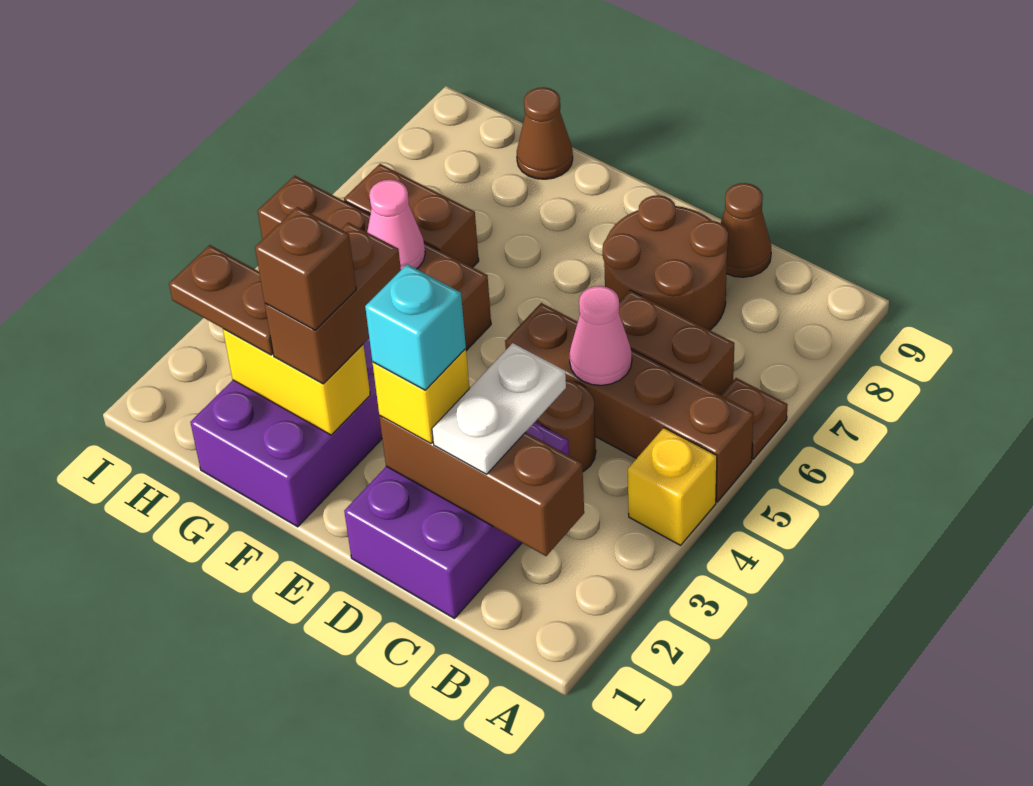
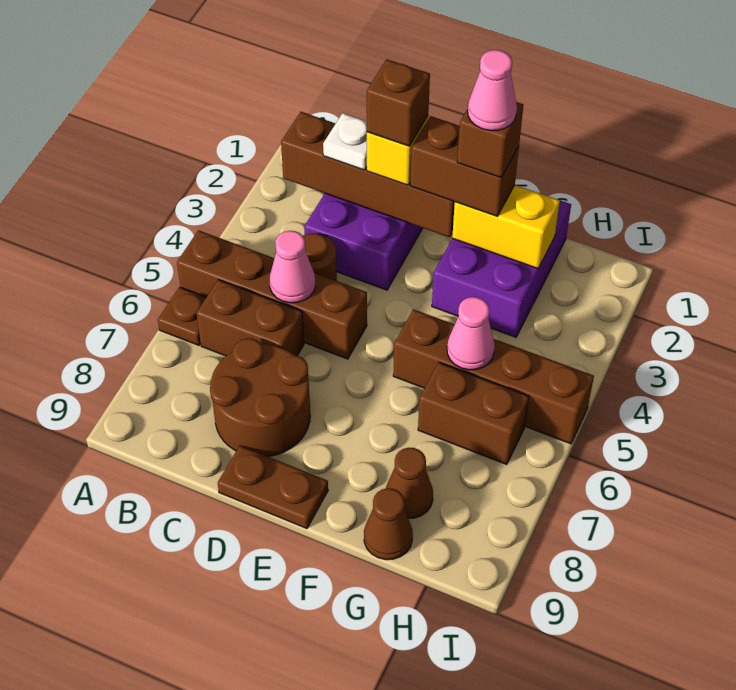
yellow 1x1 brick [628,428,717,545] -> none
brown 1x3 brick [379,415,584,556] -> brown 1x4 brick [281,112,455,237]
white 1x2 plate [432,343,566,474] -> white 1x1 plate [323,113,367,170]
brown 1x1 cone [721,183,771,277] -> brown 1x1 cone moved to [386,448,433,519]
cyan 1x1 brick [365,264,466,390] -> brown 1x1 brick [367,59,430,146]
brown 1x2 brick [265,223,401,384] -> brown 1x2 brick turned to [410,116,519,216]
none -> pink 1x1 cone [468,50,517,131]
brown 1x2 plate [169,245,273,355] -> brown 1x2 plate moved to [218,446,328,529]

